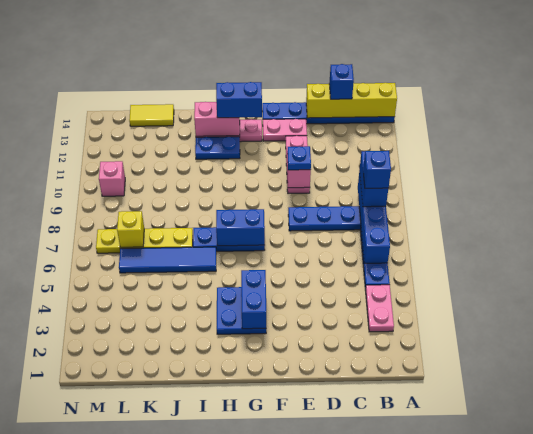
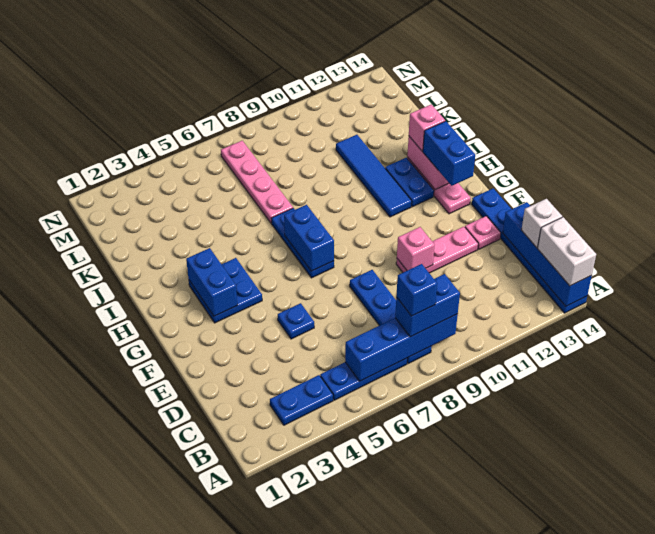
yellow 1x4 brick [306,83,397,118] -> blue 1x4 brick [503,202,592,306]
none -> white 1x2 brick [538,217,596,286]
pink 1x2 plate [365,285,394,332] -> blue 1x2 plate [270,375,333,425]
blue 1x1 brick [329,64,354,99] -> white 1x1 brick [522,199,562,248]
blue 1x1 plate [287,146,311,170] -> blue 1x1 plate moved to [278,303,314,339]
pink 1x2 plate [263,119,307,141] -> pink 1x1 plate [465,216,501,249]
blue 1x2 brick [241,270,266,329] -> blue 1x2 brick turned to [186,248,237,316]
blue 1x4 tile [119,247,216,273] -> blue 1x4 tile moved to [336,135,412,217]
yellow 1x4 plate [96,228,193,253] -> pink 1x4 plate [221,141,293,223]
yellow 1x2 tile [129,104,174,126] -> none
yellow 1x1 brick [117,211,144,247] -> none
pink 1x1 brick [99,161,125,196] -> pink 1x1 brick moved to [409,104,445,151]

